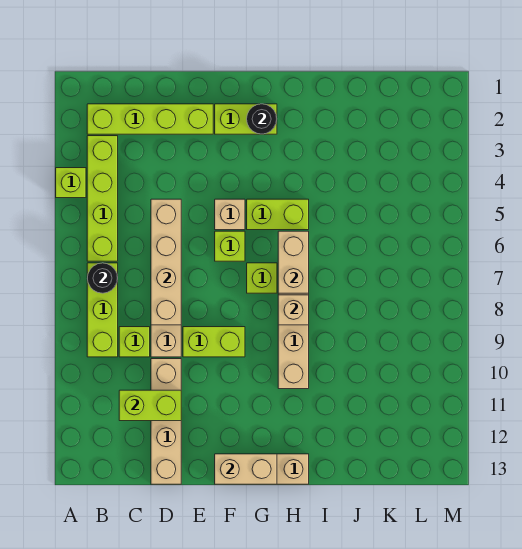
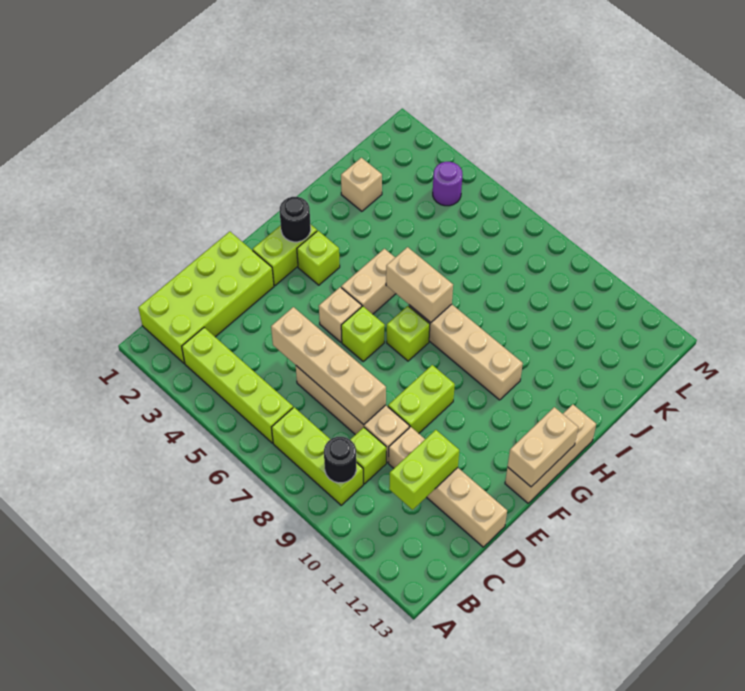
lime 1x1 brick [56,168,86,198] -> lime 1x1 brick moved to [297,231,340,285]
lime 1x4 brick [87,104,213,134] -> lime 2x4 brick [138,232,274,363]
black 1x1 round brick [87,263,118,293] -> black 1x1 round brick moved to [324,437,356,483]
lime 1x2 brick [247,199,309,230] -> tan 1x2 brick [341,249,396,314]
tan 1x1 brick [278,295,309,325] -> tan 1x1 brick moved to [341,158,382,211]
none -> purple 1x1 round brick [433,162,462,206]

